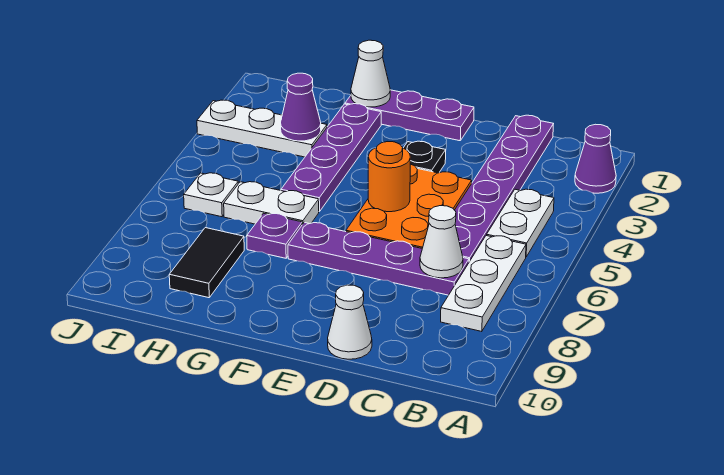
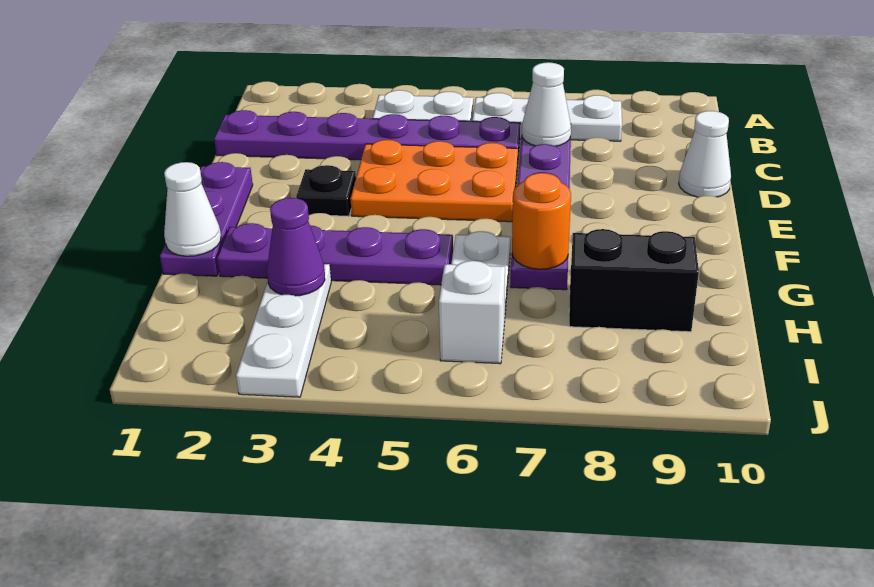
purple 1x1 cone [575,124,616,193] -> none
orange 1x1 round brick [368,142,410,212] -> orange 1x1 round brick moved to [512,173,571,269]
black 1x2 tile [169,228,244,298] -> black 1x2 brick [569,229,699,332]
white 1x1 plate [184,173,238,217] -> white 1x1 brick [439,261,505,364]

